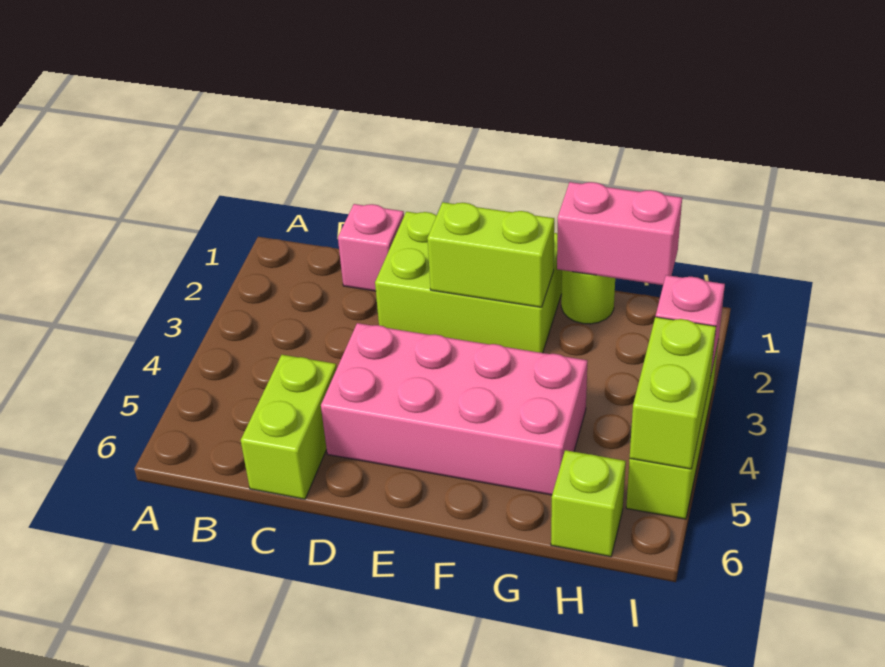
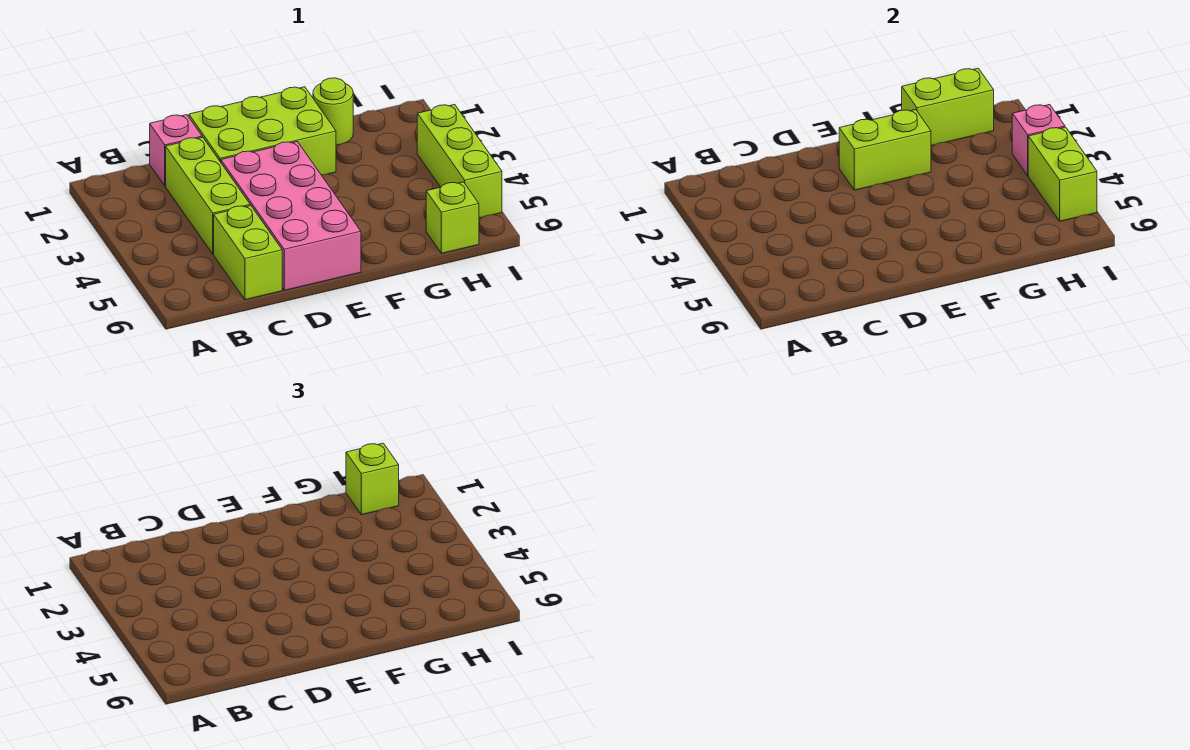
none -> lime 1x3 brick [166,137,250,254]
pink 2x4 brick [321,323,587,495] -> pink 2x4 brick turned to [221,142,361,290]
pink 1x2 brick [557,182,682,285] -> lime 1x2 brick [902,68,994,146]
none -> lime 1x1 brick [346,443,399,515]

